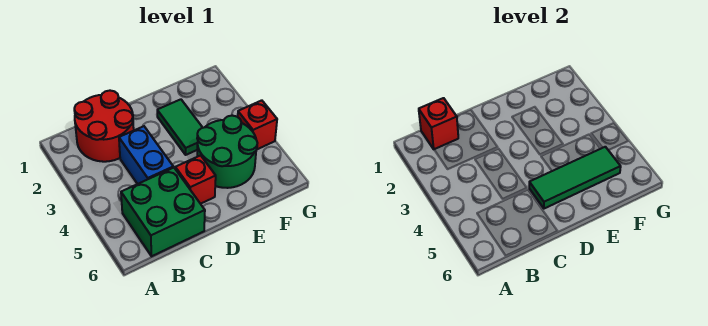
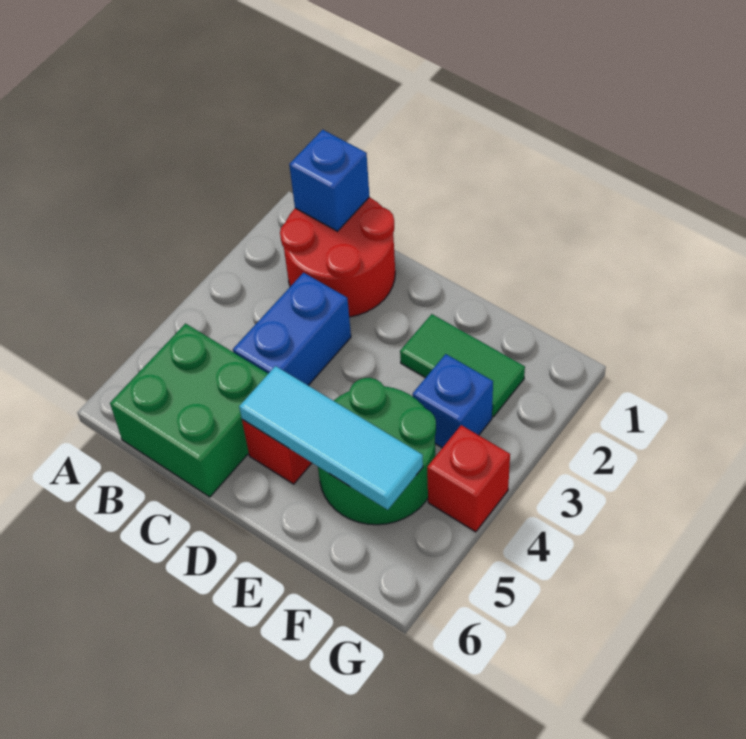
red 1x1 brick [419,98,458,149] -> blue 1x1 brick [289,130,370,231]
green 1x3 tile [529,147,621,209] -> cyan 1x3 tile [239,366,423,510]
green 1x2 tile [157,99,203,155] -> green 1x2 tile turned to [400,314,525,417]
none -> blue 1x1 brick [413,354,493,448]

